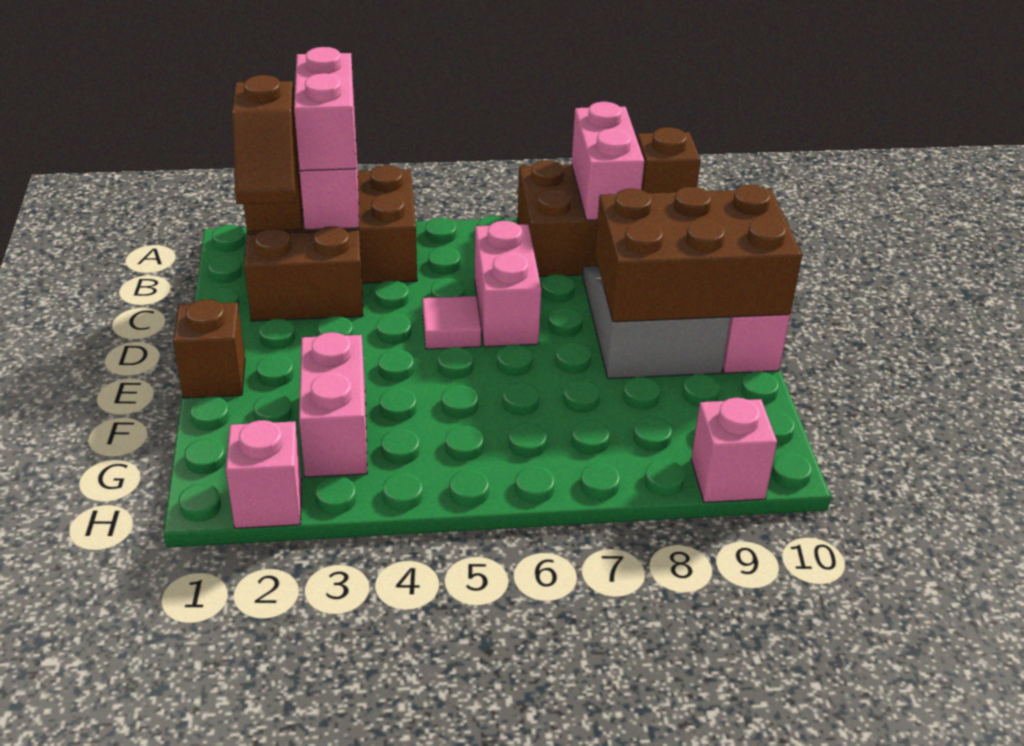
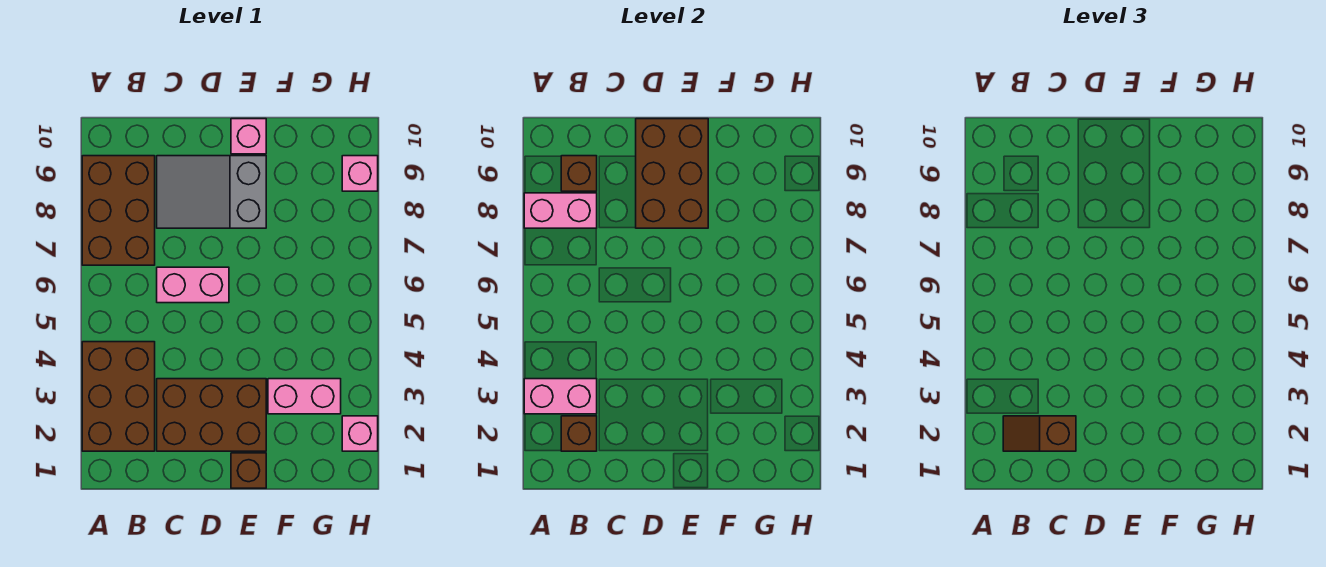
pink 1x2 brick [294,47,356,171] -> none
brown 1x2 slope [232,75,298,204] -> brown 1x2 slope turned to [1003,416,1076,451]
brown 1x2 brick [244,226,363,321] -> brown 2x3 brick [157,379,266,451]
pink 1x1 tile [422,296,481,349] -> none

